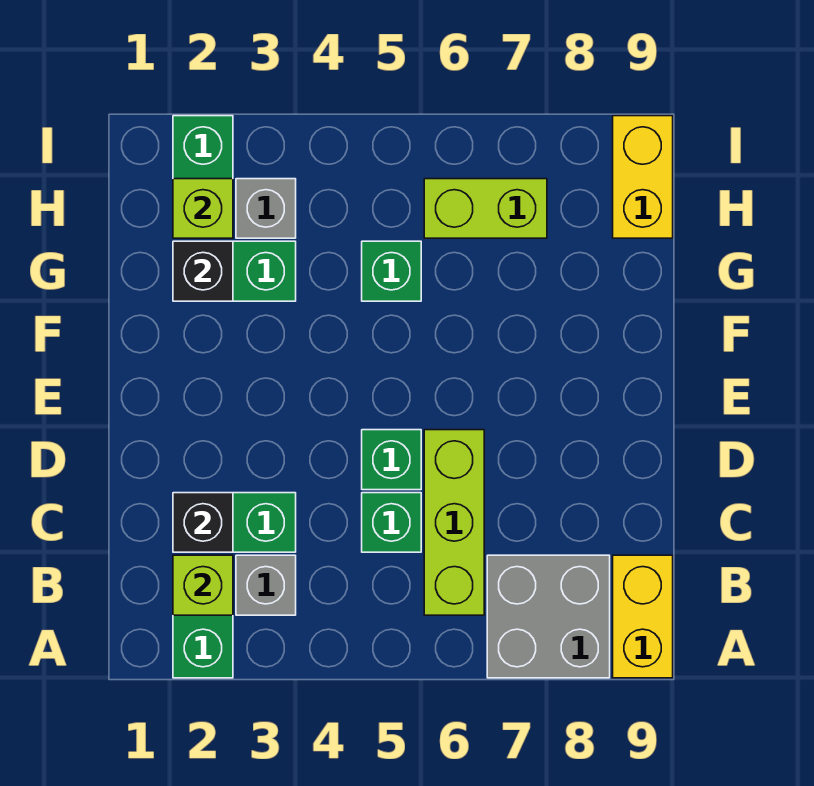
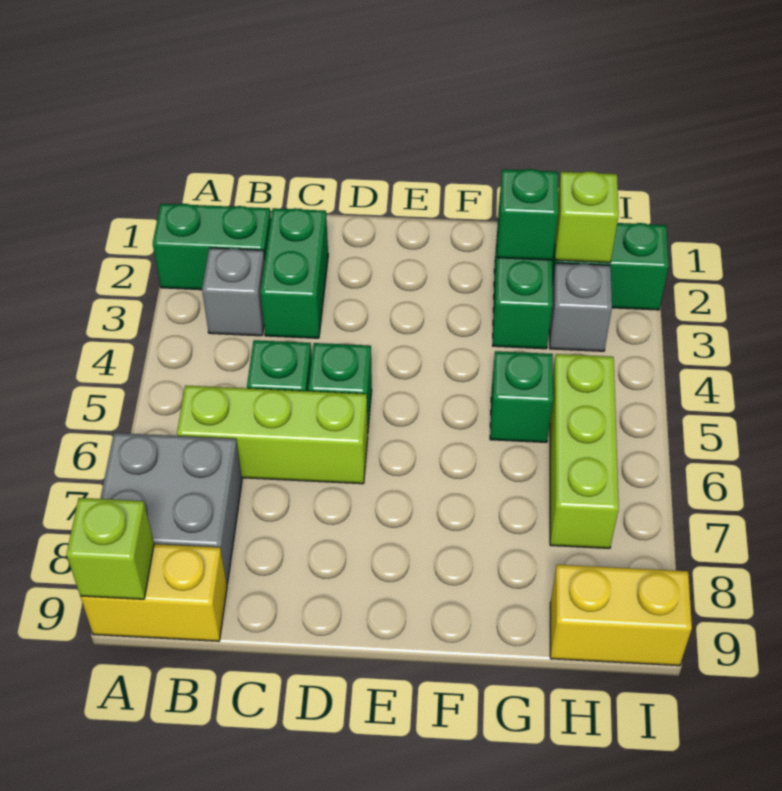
lime 1x1 brick [173,555,233,615] -> lime 1x1 brick moved to [66,498,154,599]
black 1x1 brick [173,493,233,552] -> none
black 1x1 brick [173,241,233,301] -> green 1x1 brick [497,169,558,260]
lime 1x2 brick [424,179,547,238] -> lime 1x3 brick [550,354,619,548]

